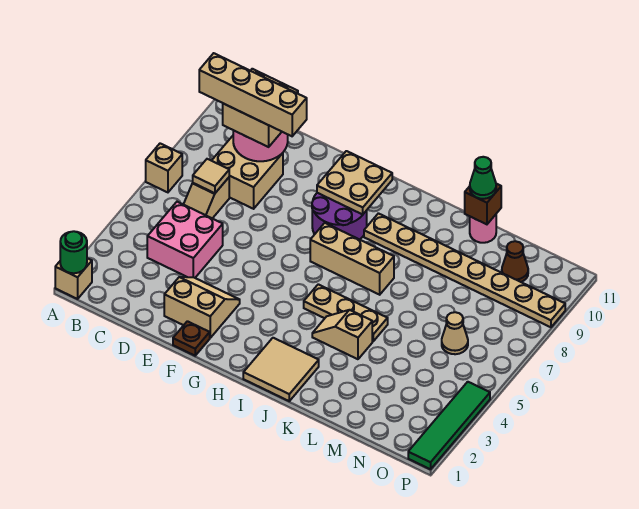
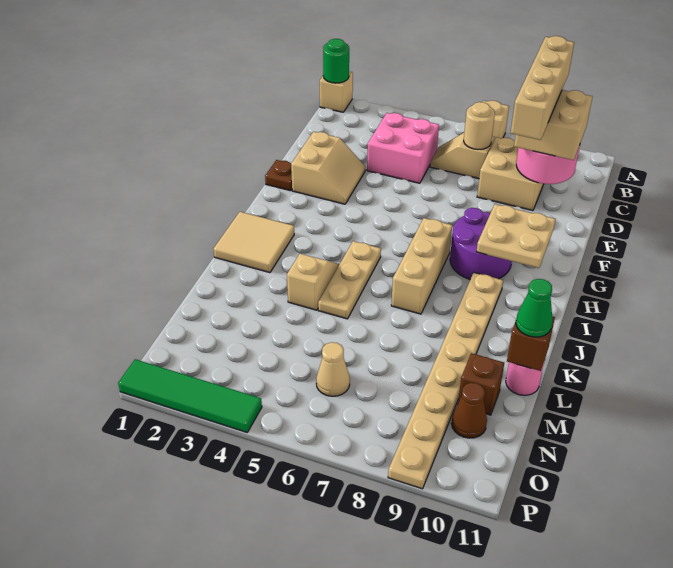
tan 1x1 tile [193,159,229,193] -> tan 1x1 round brick [464,102,495,149]
none -> brown 1x1 brick [458,353,504,415]

